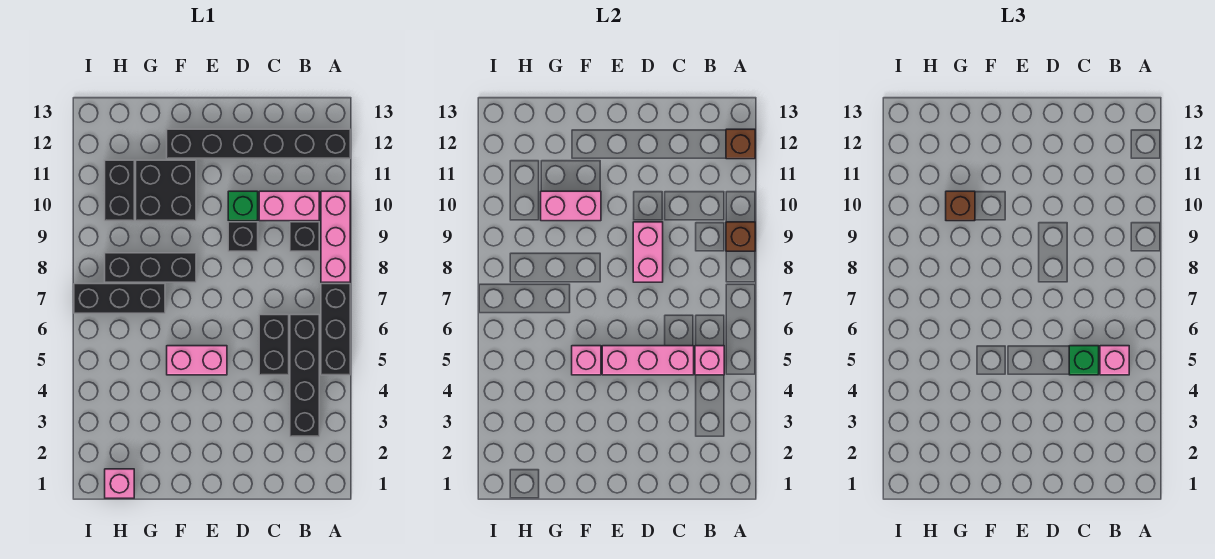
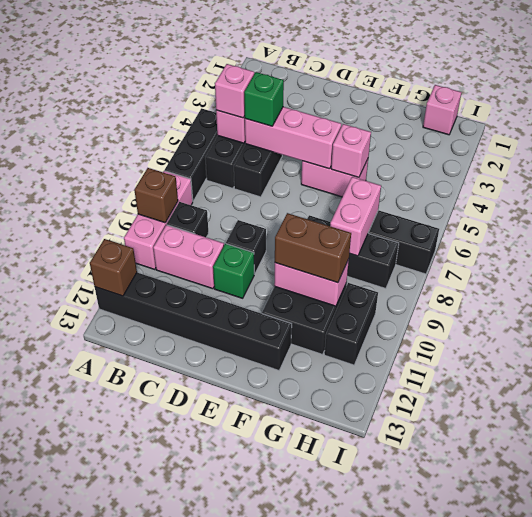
pink 1x2 brick [633,222,663,282] -> pink 1x2 brick moved to [330,177,381,256]
brown 1x1 brick [946,191,975,221] -> brown 1x2 brick [275,213,351,283]

